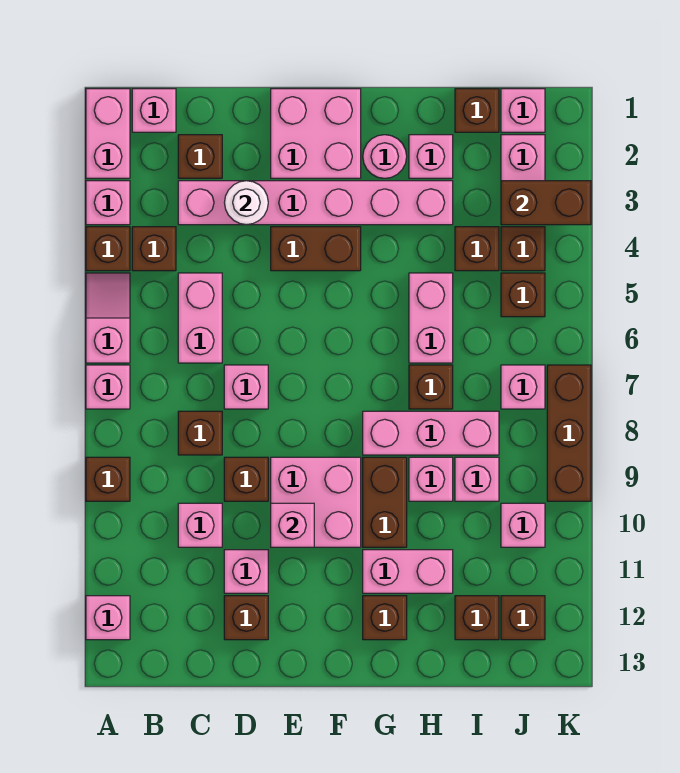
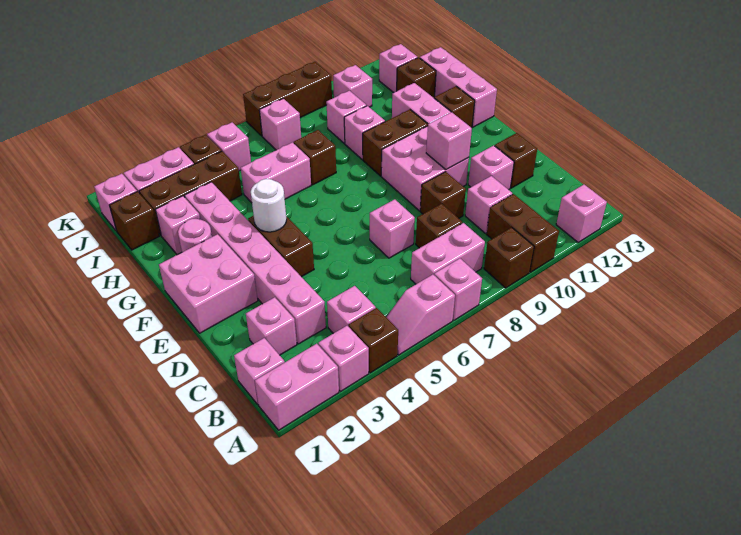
brown 1x1 brick [132,227,176,271] -> pink 1x1 brick [327,286,376,333]
brown 1x1 brick [178,135,222,178] -> pink 1x1 brick [246,297,297,355]
pink 1x2 brick [178,273,222,363] -> pink 1x2 brick moved to [411,223,485,284]
white 1x1 round brick [224,181,268,225] -> white 1x1 round brick moved to [251,179,287,232]
pink 1x3 brick [363,411,499,455] -> pink 1x3 brick moved to [420,47,497,127]
brown 1x1 brick [455,227,499,271] -> brown 1x3 brick [139,151,242,235]
brown 1x2 brick [501,181,591,225] -> brown 1x2 brick moved to [487,194,559,272]
brown 1x1 brick [501,273,545,317] -> pink 1x1 brick [207,122,251,171]
brown 1x1 brick [501,596,545,640] -> pink 1x1 brick [379,44,418,93]

